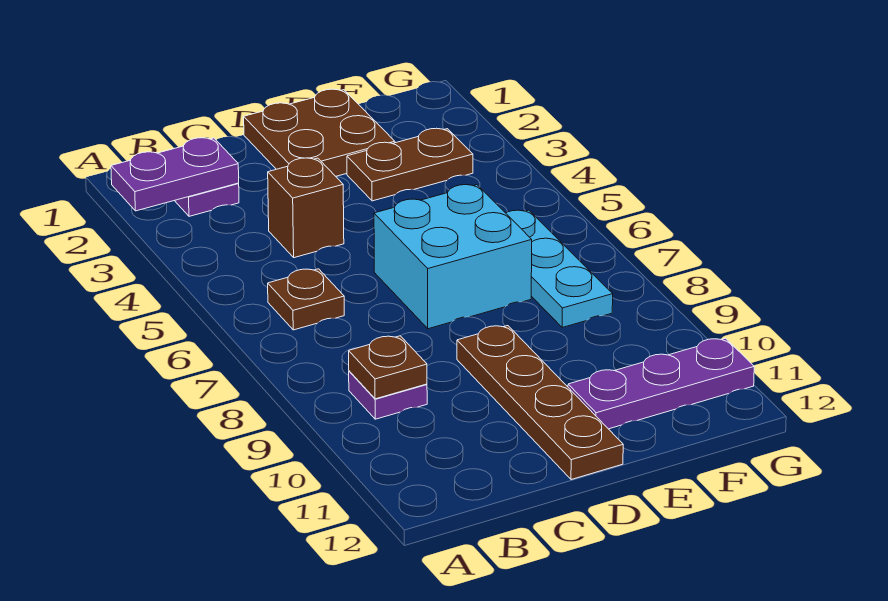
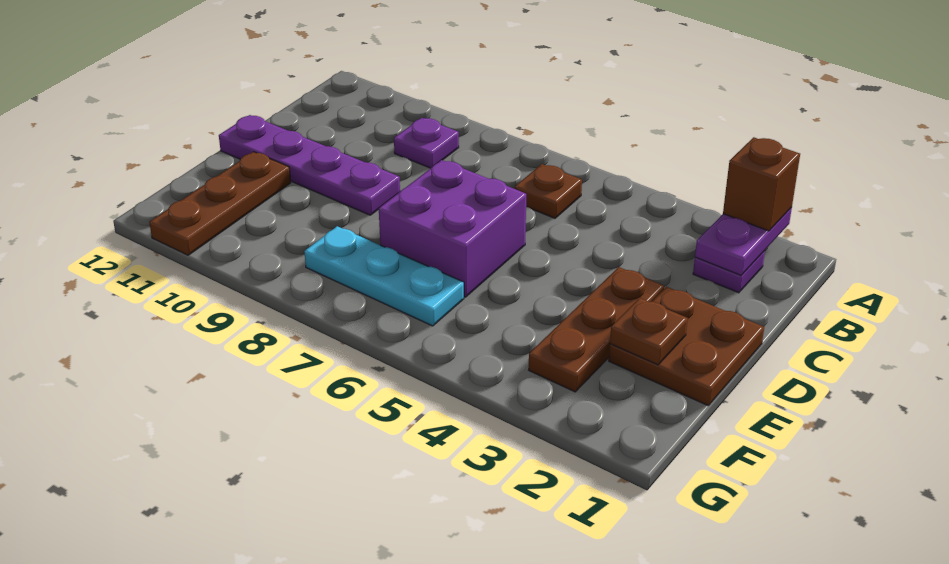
brown 1x1 plate [349,336,427,399] -> brown 1x1 plate moved to [610,298,688,365]
brown 1x1 brick [268,158,344,258] -> brown 1x1 brick moved to [723,137,800,231]
cyan 2x2 brick [374,185,532,329] -> purple 2x2 brick [379,160,526,297]
brown 1x4 plate [457,326,623,480] -> purple 1x4 plate [219,115,400,215]
brown 1x2 plate [347,128,473,201] -> brown 1x3 plate [529,267,664,392]
purple 1x3 plate [568,338,754,429] -> brown 1x3 plate [149,152,291,255]

